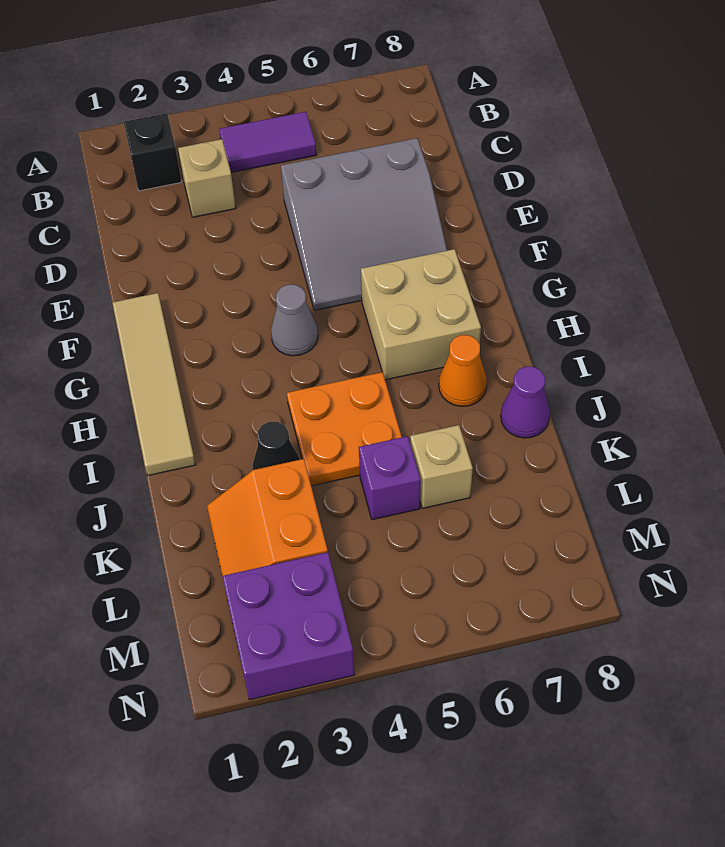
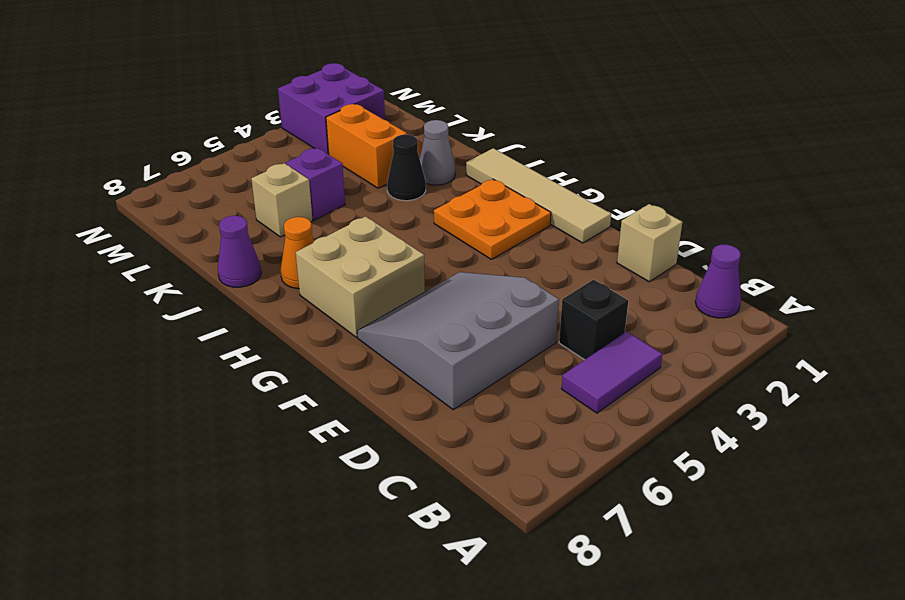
none -> purple 1x1 cone [695,244,741,318]
black 1x1 brick [124,113,182,191] -> black 1x1 brick moved to [559,280,628,360]
tan 1x1 brick [178,139,236,217] -> tan 1x1 brick moved to [617,204,682,282]
grey 1x1 cone [271,285,318,356] -> grey 1x1 cone moved to [420,120,455,185]
orange 2x2 plate [287,372,402,486] -> orange 2x2 plate moved to [434,179,551,259]

